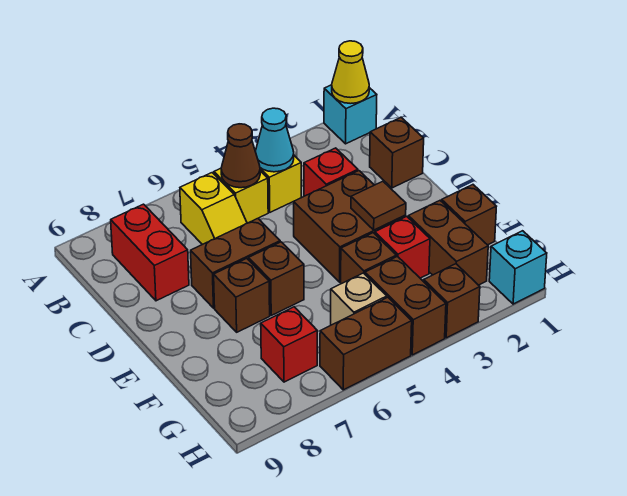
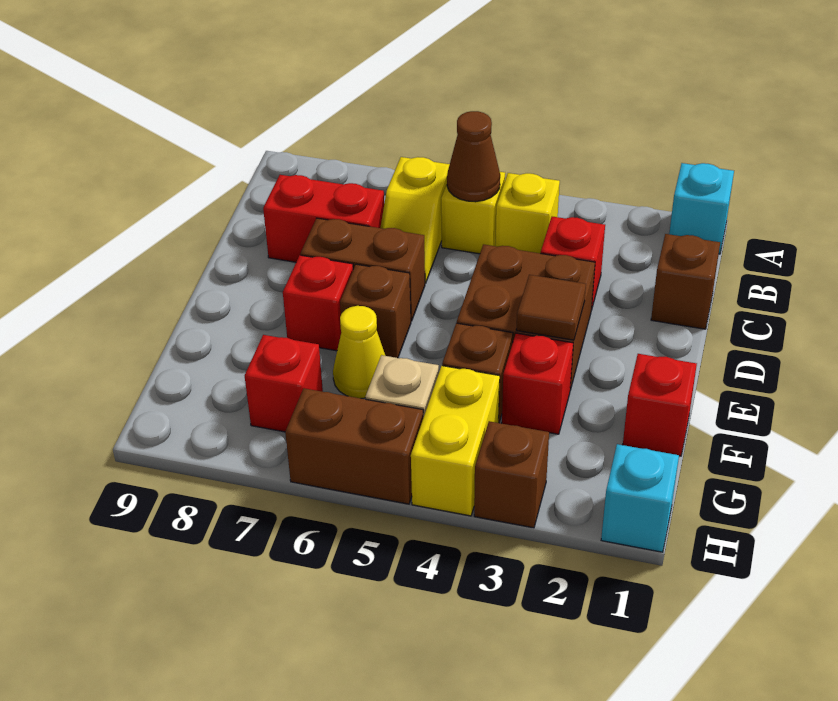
yellow 1x1 cone [332,41,369,104] -> yellow 1x1 cone moved to [333,306,385,398]
cyan 1x1 cone [255,108,294,172] -> none
red 1x2 brick [111,204,189,301] -> red 1x2 brick turned to [263,175,384,262]
brown 1x1 brick [214,258,270,332] -> red 1x1 brick [283,255,353,351]
brown 1x1 brick [441,185,496,245] -> red 1x1 brick [623,354,697,456]
brown 1x2 brick [408,201,488,285] -> none
brown 1x2 brick [365,256,446,355] -> yellow 1x2 brick [411,366,500,516]

